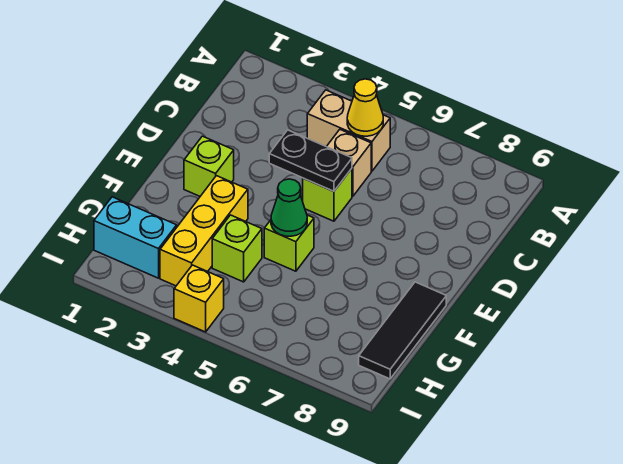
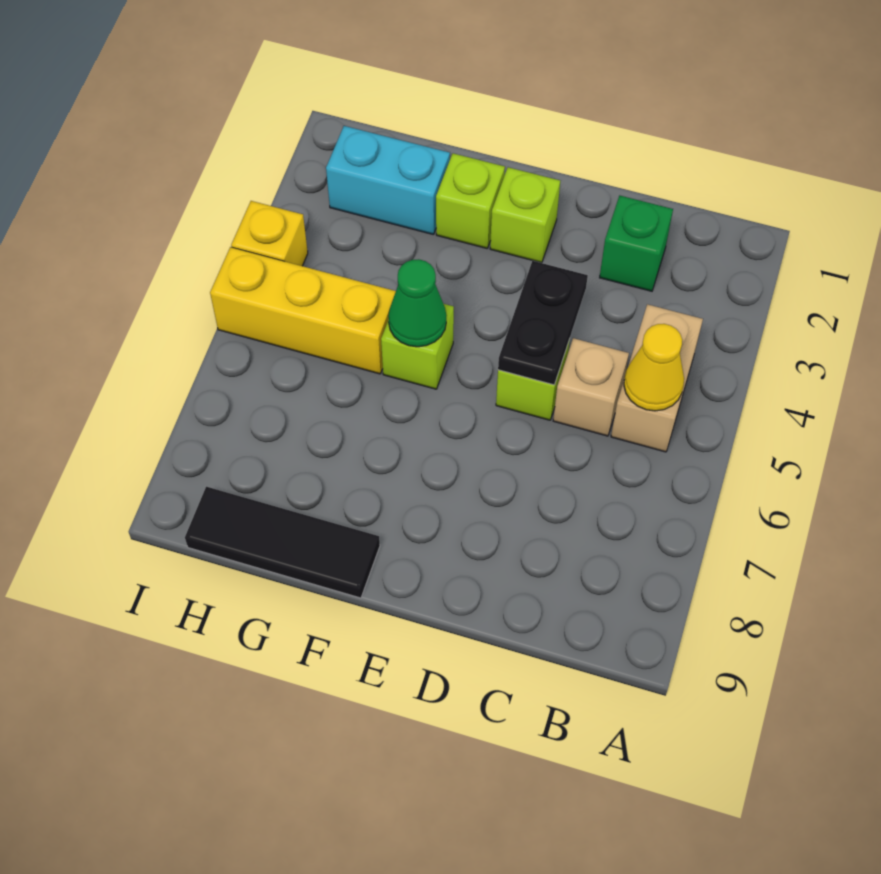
none -> green 1x1 brick [600,196,673,291]
yellow 1x3 brick [160,176,248,286] -> yellow 1x3 brick moved to [210,247,396,374]
lime 1x1 brick [212,215,262,282] -> lime 1x1 brick moved to [436,153,505,248]
cyan 1x2 brick [94,197,177,278] -> cyan 1x2 brick turned to [326,126,450,235]

